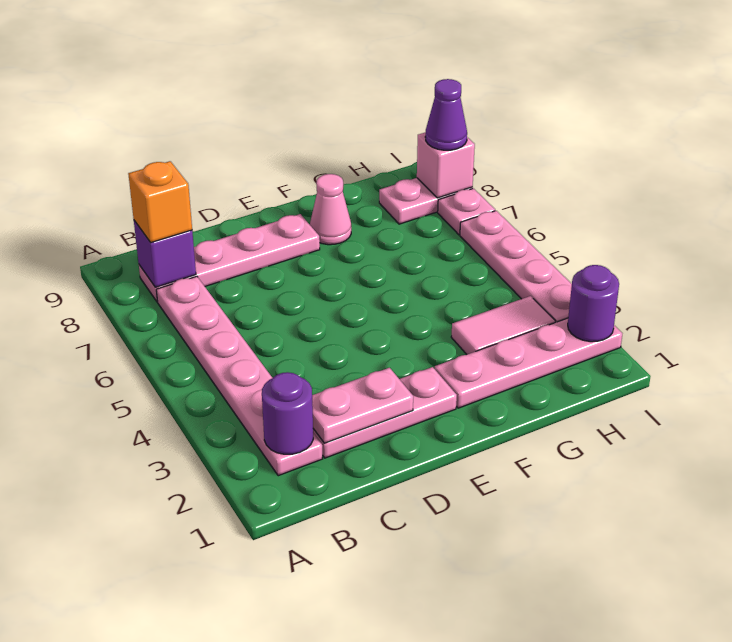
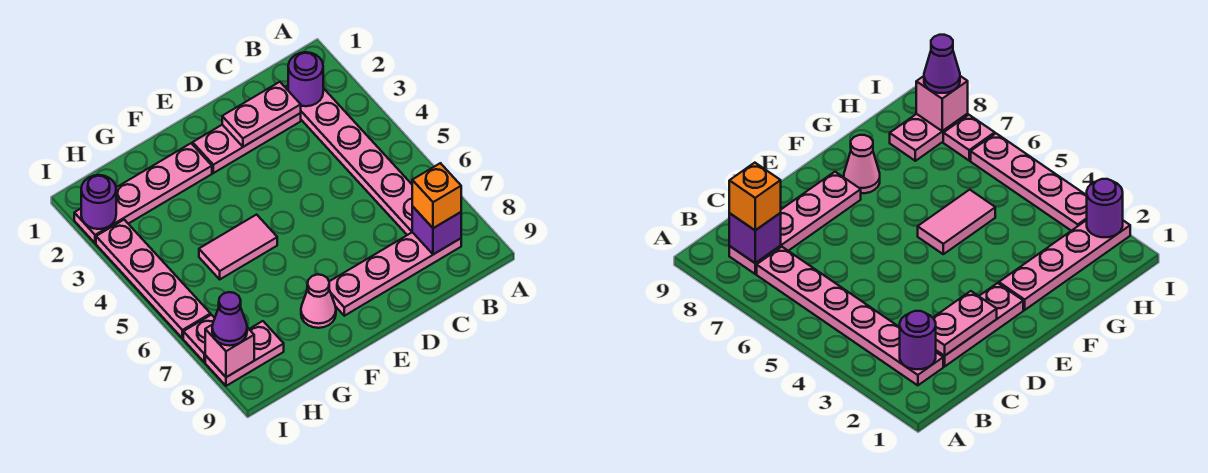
pink 1x2 tile [451,296,555,354] -> pink 1x2 tile moved to [199,215,277,279]

